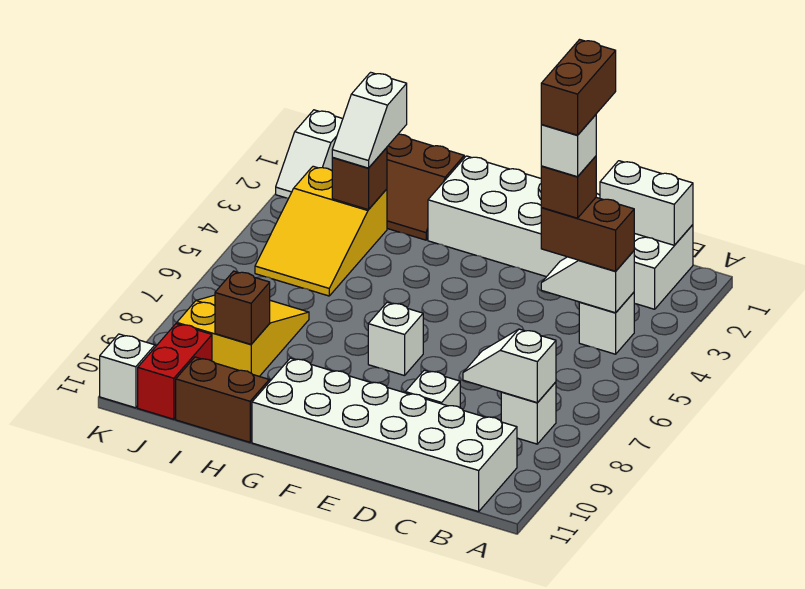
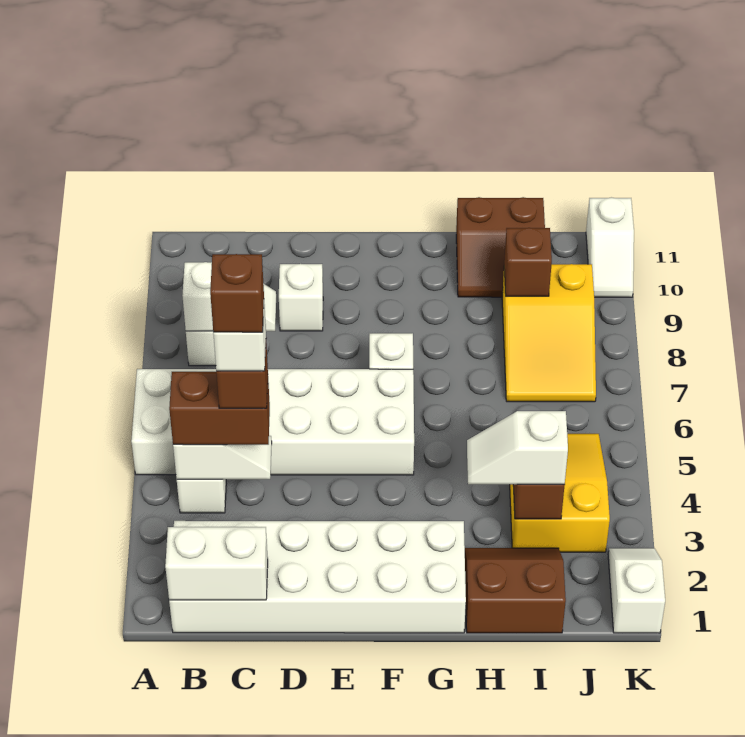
white 2x6 brick [252,358,517,511] -> white 2x6 brick moved to [131,369,414,475]
brown 1x2 brick [541,40,616,135] -> brown 1x1 brick [210,254,264,332]
white 1x2 slope [332,72,407,168] -> white 1x2 slope turned to [467,411,568,485]
red 1x2 brick [138,324,212,419] -> none

